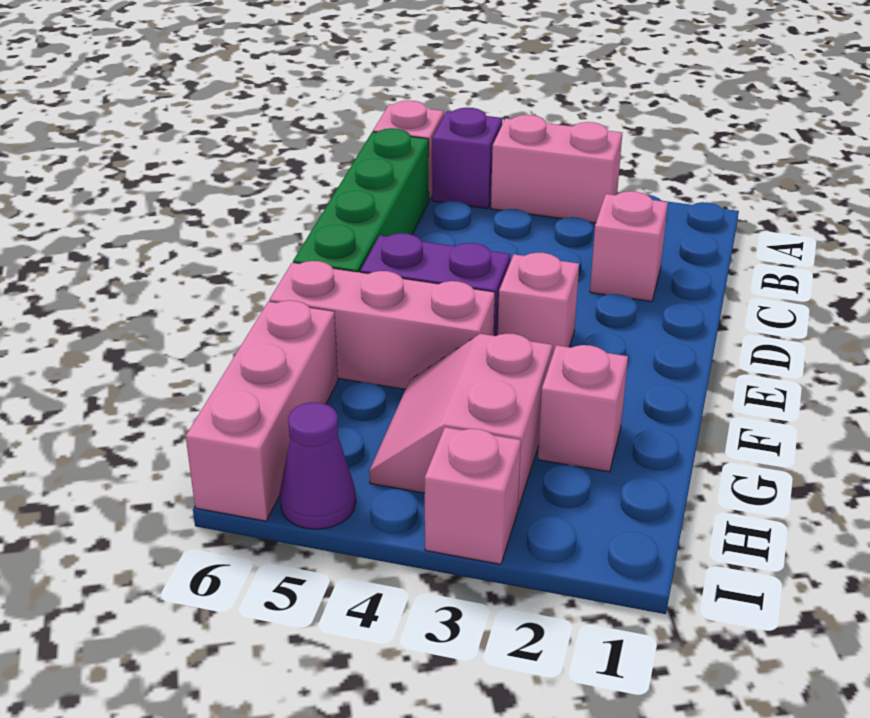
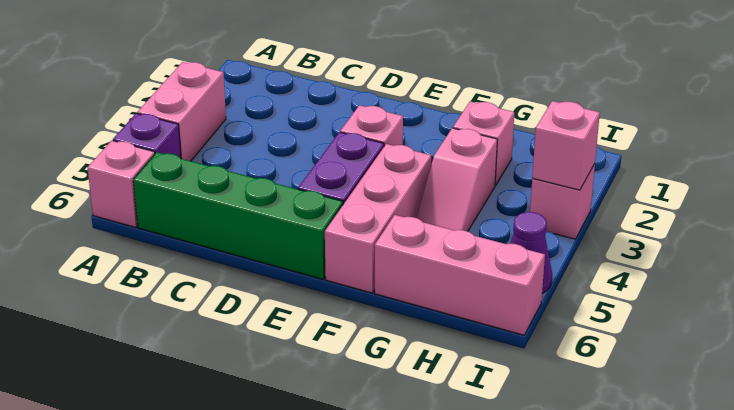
pink 1x1 brick [590,191,668,301] -> pink 1x1 brick moved to [532,101,600,190]
pink 2x2 slope [369,334,552,509] -> pink 1x2 slope [416,128,497,231]

